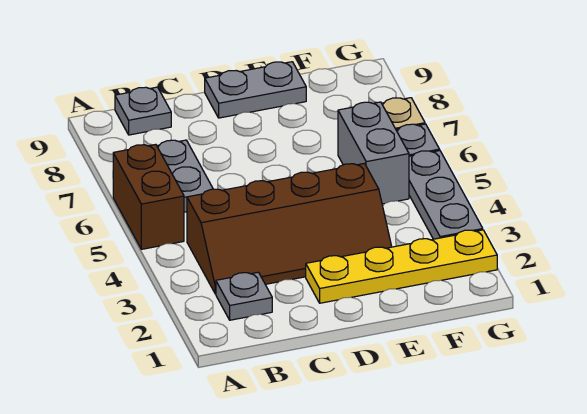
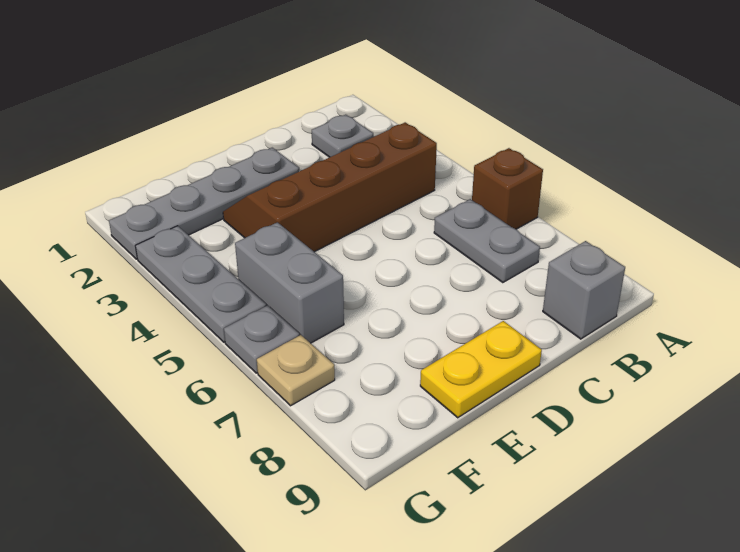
brown 1x2 brick [113,144,184,249] -> brown 1x1 brick [472,148,543,229]
grey 1x1 plate [115,87,171,135] -> grey 1x1 brick [543,241,625,339]
yellow 1x4 plate [306,230,497,303] -> grey 1x4 plate [109,148,299,259]
grey 1x2 plate [205,62,306,118] -> yellow 1x2 plate [420,321,542,418]

